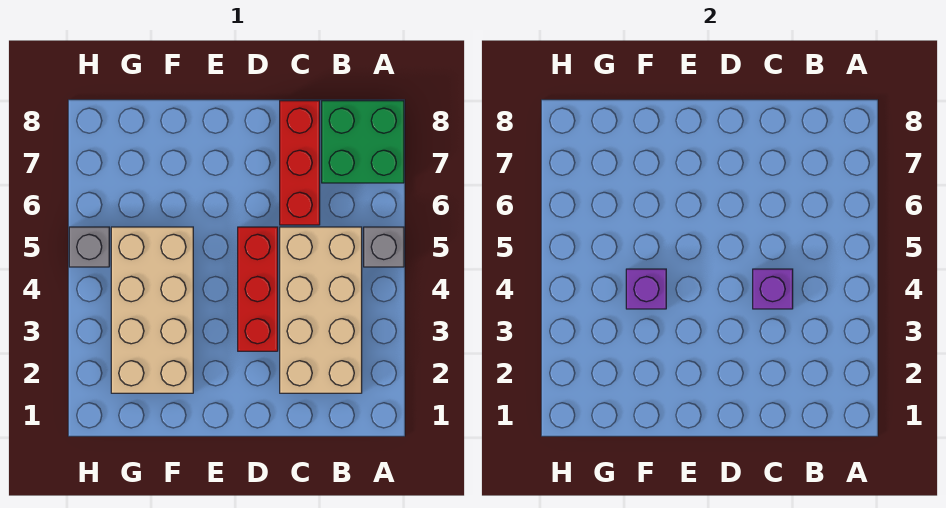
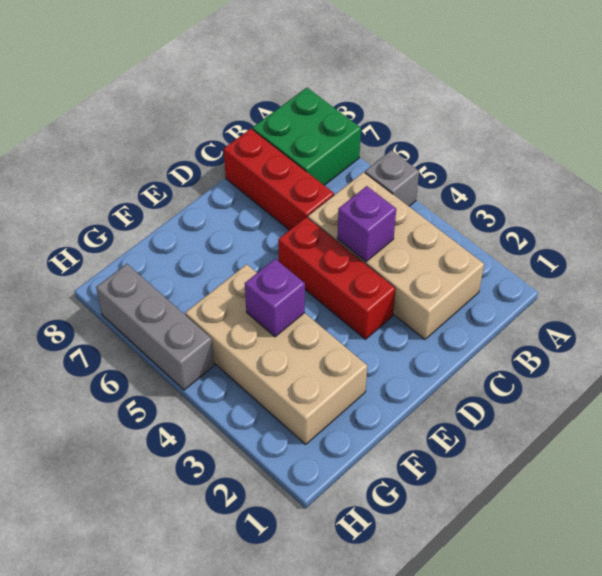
grey 1x1 brick [69,227,109,267] -> grey 1x3 brick [96,264,214,390]

